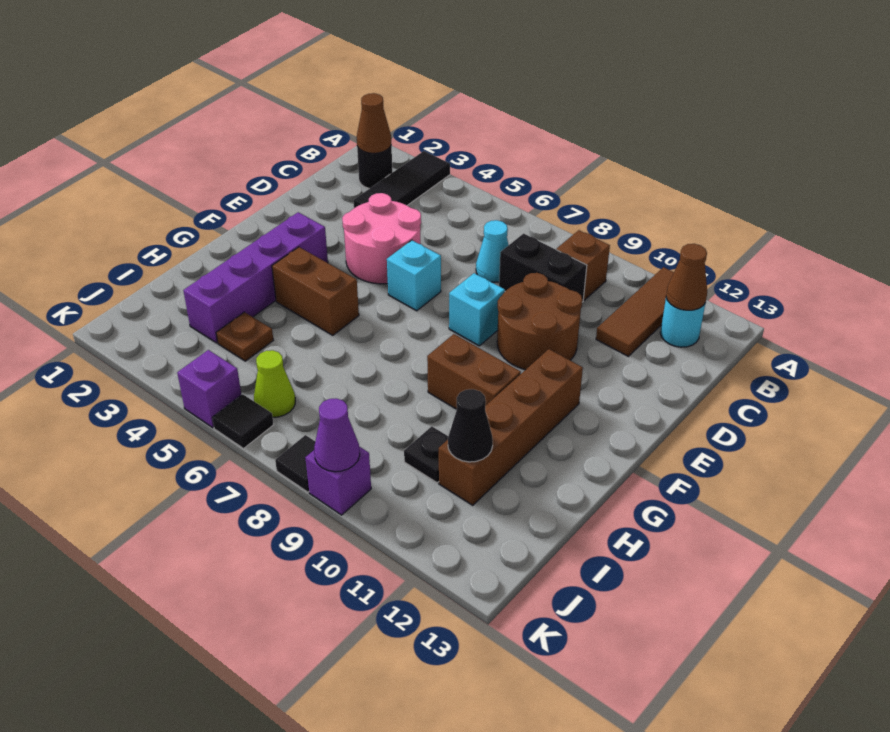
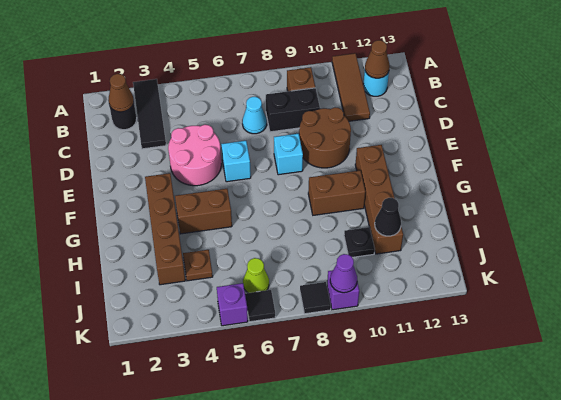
purple 1x4 brick [183,212,328,343] -> brown 1x4 brick [145,173,185,285]

